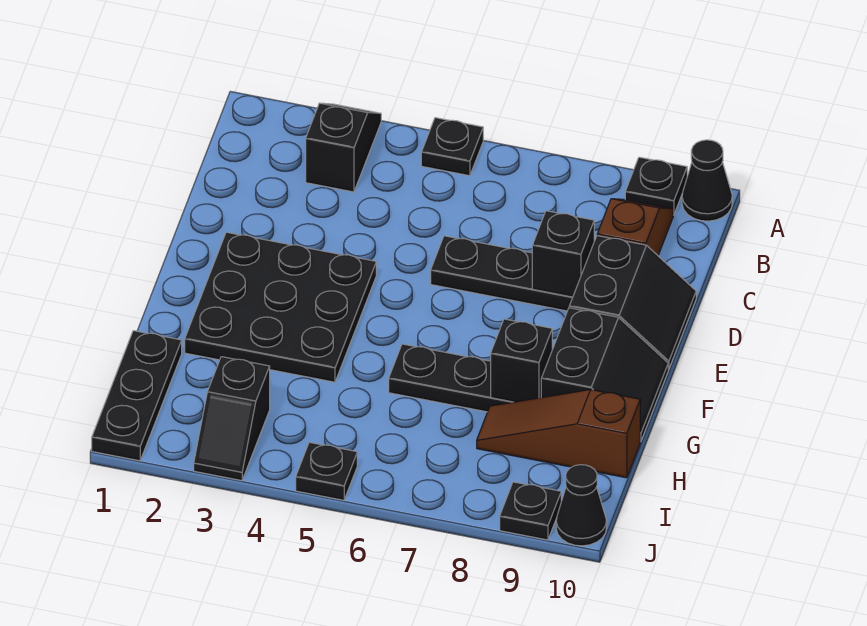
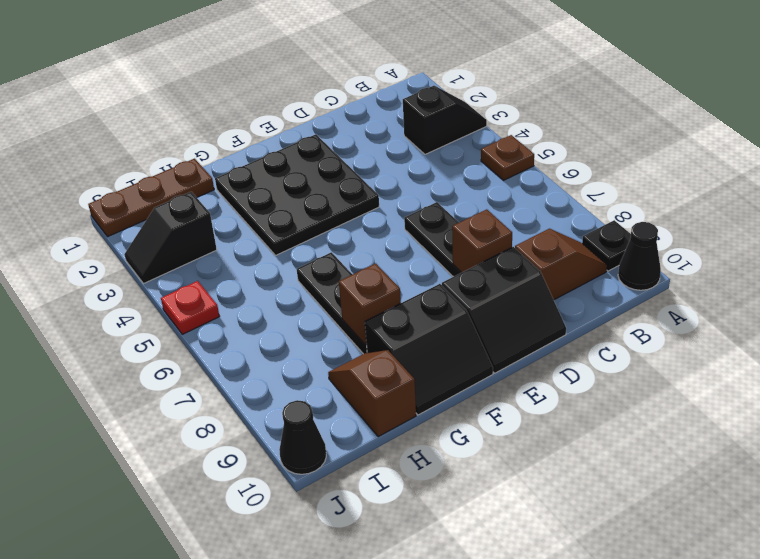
black 1x1 plate [421,118,483,176] -> brown 1x1 plate [481,135,534,180]
black 1x1 brick [532,211,594,297] -> brown 1x1 brick [452,209,512,273]
black 1x1 brick [491,319,552,402] -> brown 1x1 brick [339,263,401,345]
black 1x3 plate [92,331,182,461] -> brown 1x3 plate [88,159,214,237]
brown 1x3 slope [477,390,640,478] -> brown 1x2 slope [328,350,416,437]
black 1x1 plate [296,442,357,500] -> red 1x1 plate [161,281,220,334]
black 1x1 plate [500,482,561,540] -> none

